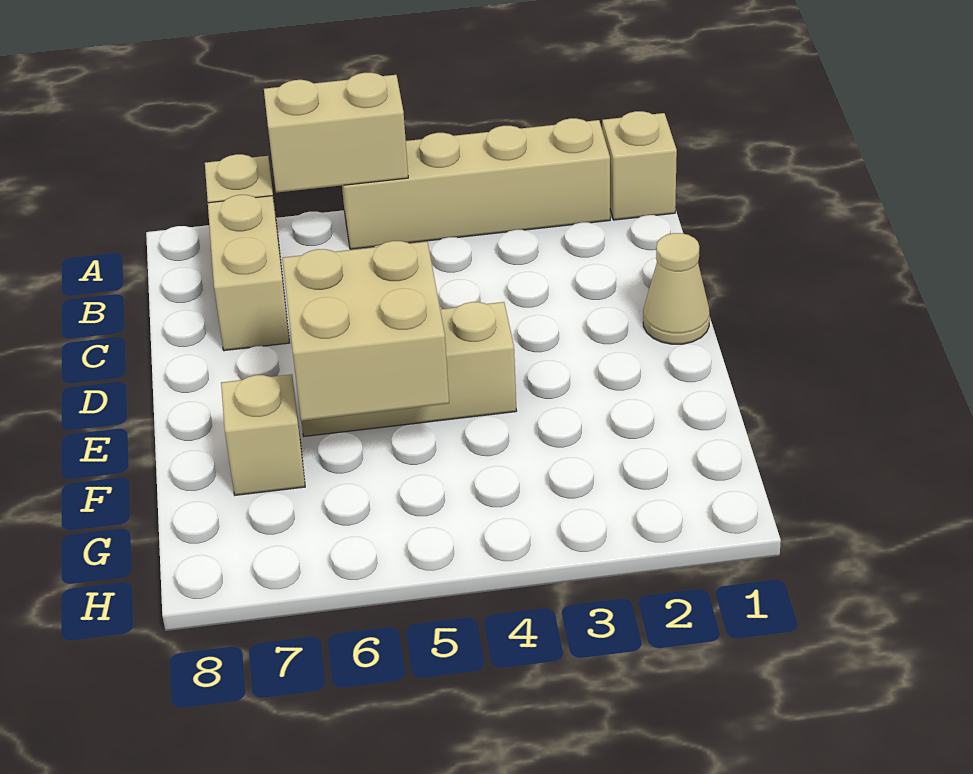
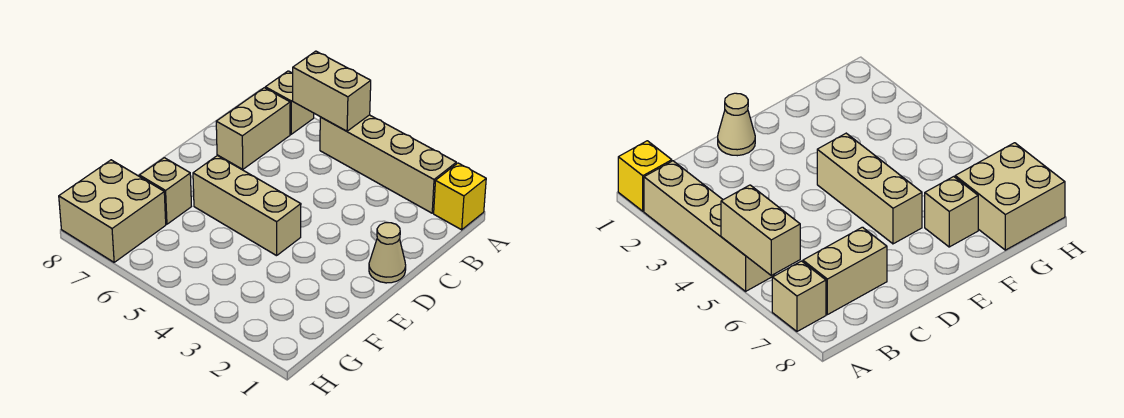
tan 1x1 brick [602,111,677,220] -> yellow 1x1 brick [434,163,486,230]
tan 2x2 brick [282,241,449,421] -> tan 2x2 brick moved to [59,160,166,262]

